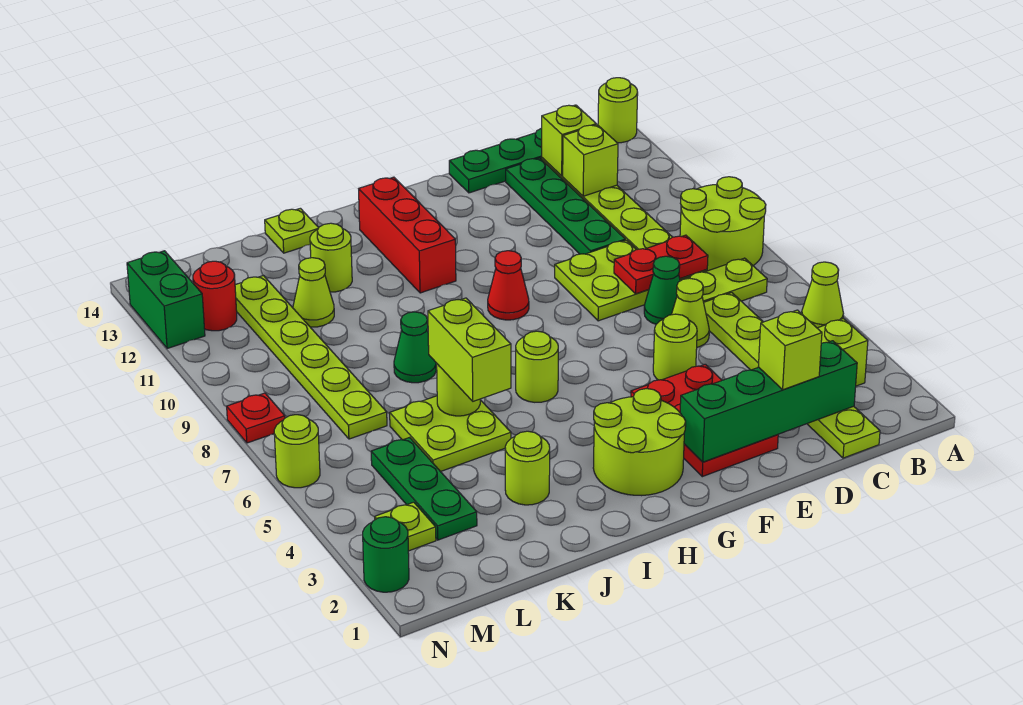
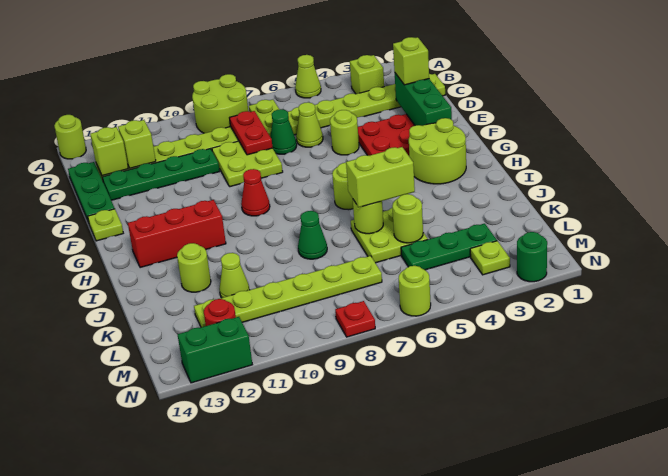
green 1x4 brick [680,341,857,462] -> green 1x3 brick [395,73,452,126]
lime 1x1 round brick [505,431,550,505] -> lime 1x1 round brick moved to [392,194,423,243]
lime 1x1 plate [265,208,318,253] -> lime 1x1 plate moved to [88,209,123,241]

